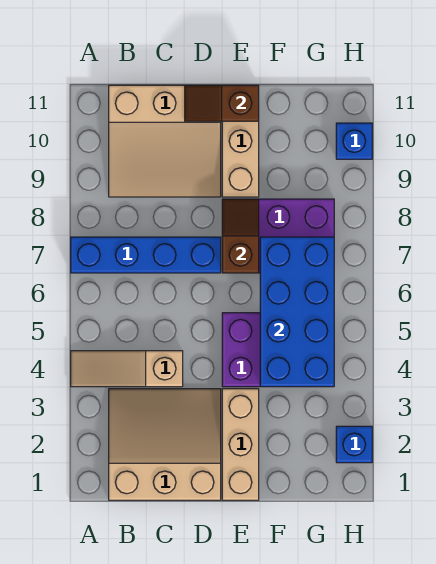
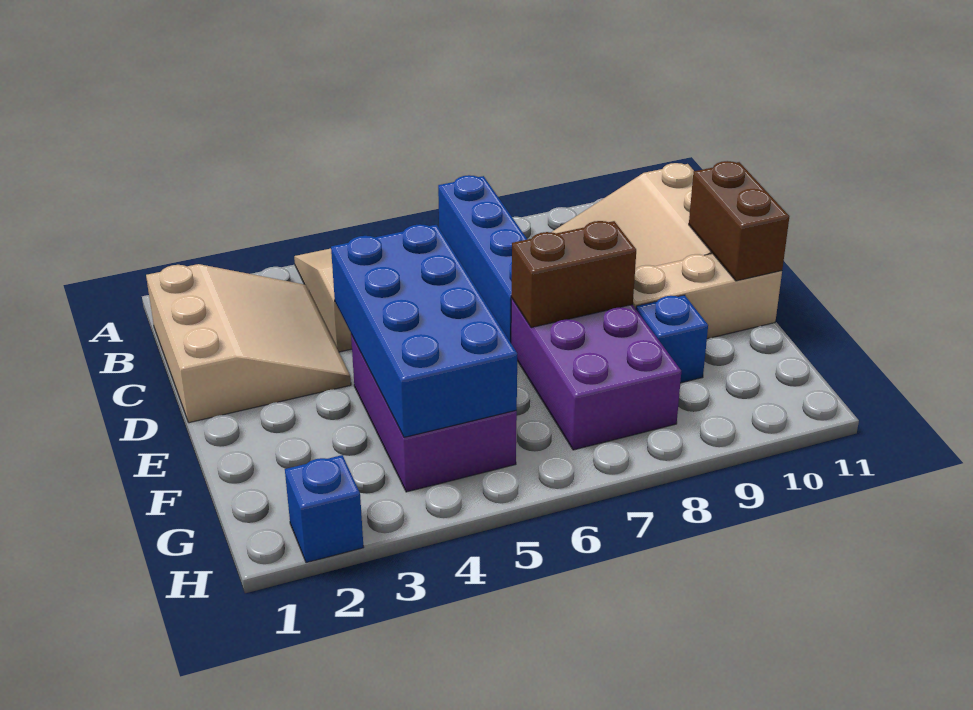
brown 1x2 slope [185,85,259,121] -> brown 1x2 brick [689,161,789,281]
tan 1x3 brick [222,389,259,500] -> none
brown 1x2 slope [222,199,259,273] -> brown 1x2 brick [511,221,636,328]
blue 2x4 brick [260,237,334,387] -> blue 2x4 brick turned to [331,224,517,437]
blue 1x1 brick [336,123,372,159] -> blue 1x1 brick moved to [636,295,708,383]

